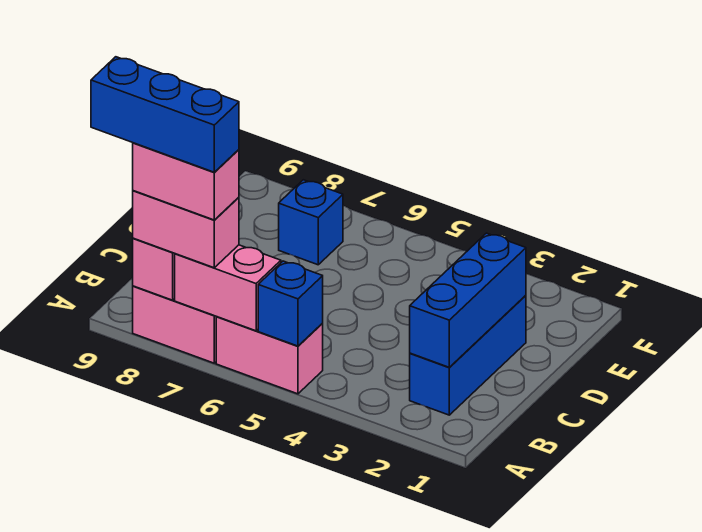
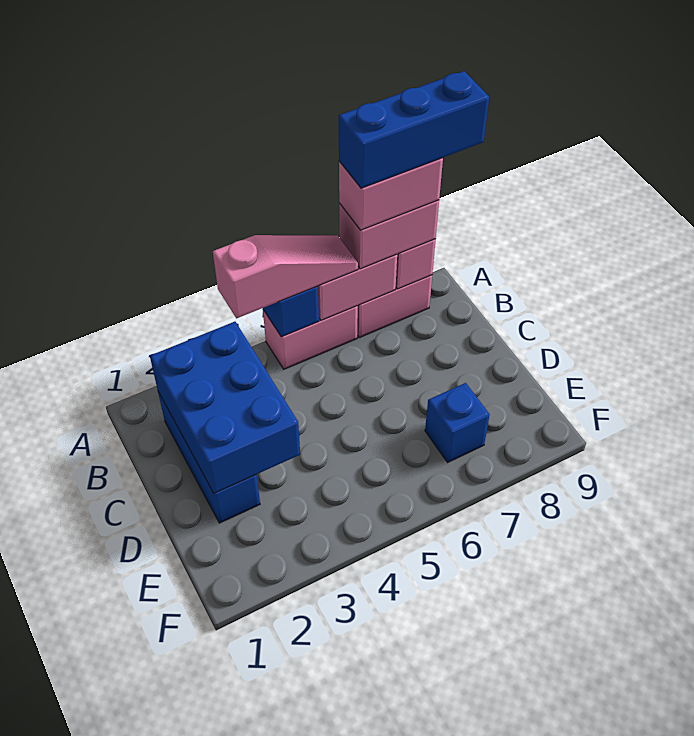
none -> pink 1x3 slope [213,235,358,318]
blue 1x3 brick [410,233,526,367] -> blue 2x3 brick [150,322,300,493]

